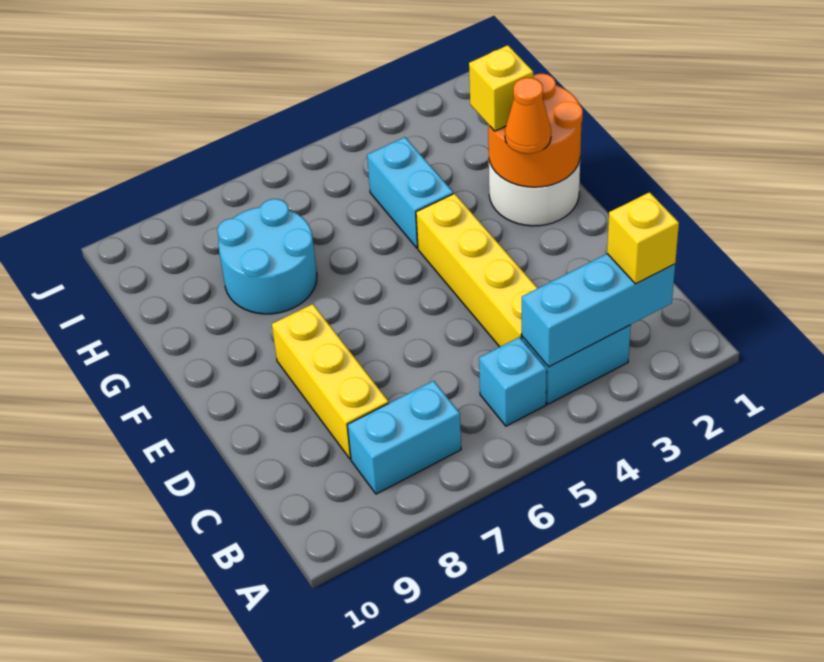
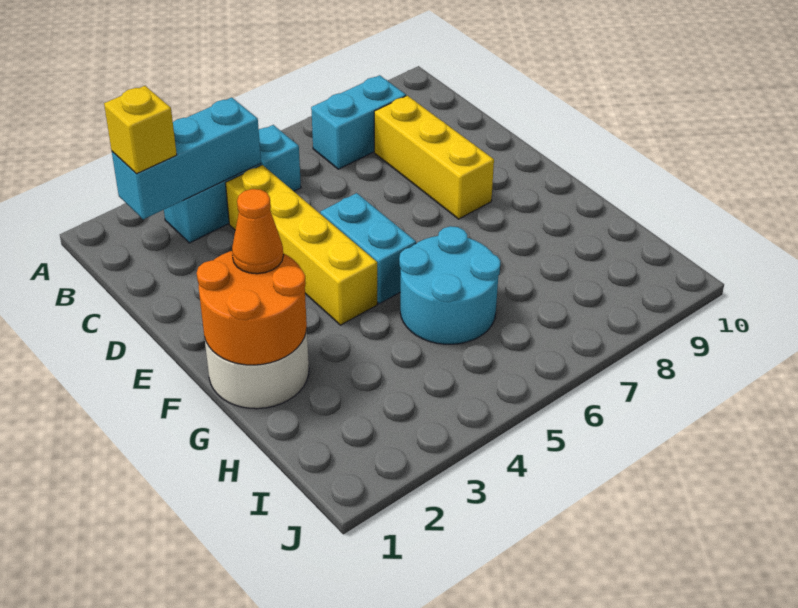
yellow 1x1 brick [469,45,533,131] -> none
cyan 1x2 brick [367,137,453,248] -> cyan 1x2 brick moved to [320,193,416,304]
cyan 2x2 round brick [217,199,317,314] -> cyan 2x2 round brick moved to [399,226,500,344]

